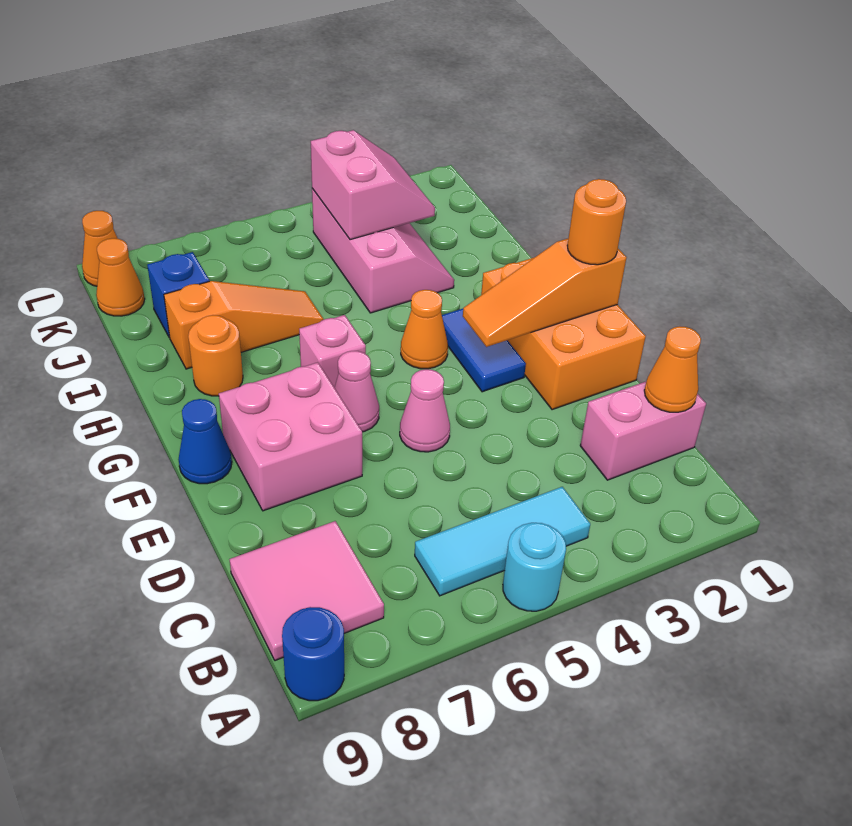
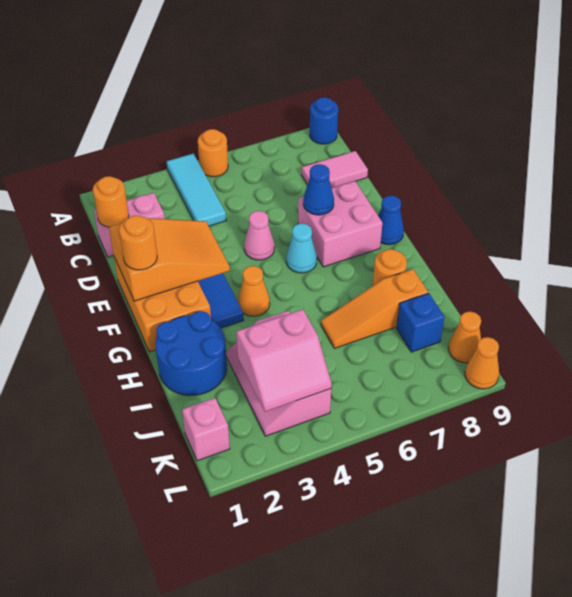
cyan 1x1 round brick [503,523,566,611] -> orange 1x1 round brick [198,129,228,177]
cyan 1x3 tile [415,487,590,596] -> cyan 1x3 tile turned to [167,154,226,226]
pink 2x2 tile [230,521,384,661] -> pink 1x2 tile [302,151,368,188]
orange 1x1 cone [644,326,701,412] -> orange 1x1 round brick [93,176,129,227]
none -> blue 1x1 cone [303,164,334,215]
orange 1x3 slope [463,239,626,347] -> orange 2x3 slope [109,218,230,301]
pink 1x1 cone [335,351,379,432] -> cyan 1x1 cone [286,223,317,273]
pink 1x1 brick [299,315,366,388] -> pink 1x1 brick moved to [182,398,230,461]
none -> blue 2x2 round brick [155,311,227,395]
pink 2x2 slope [311,130,435,240] -> pink 2x2 slope turned to [236,309,332,412]

